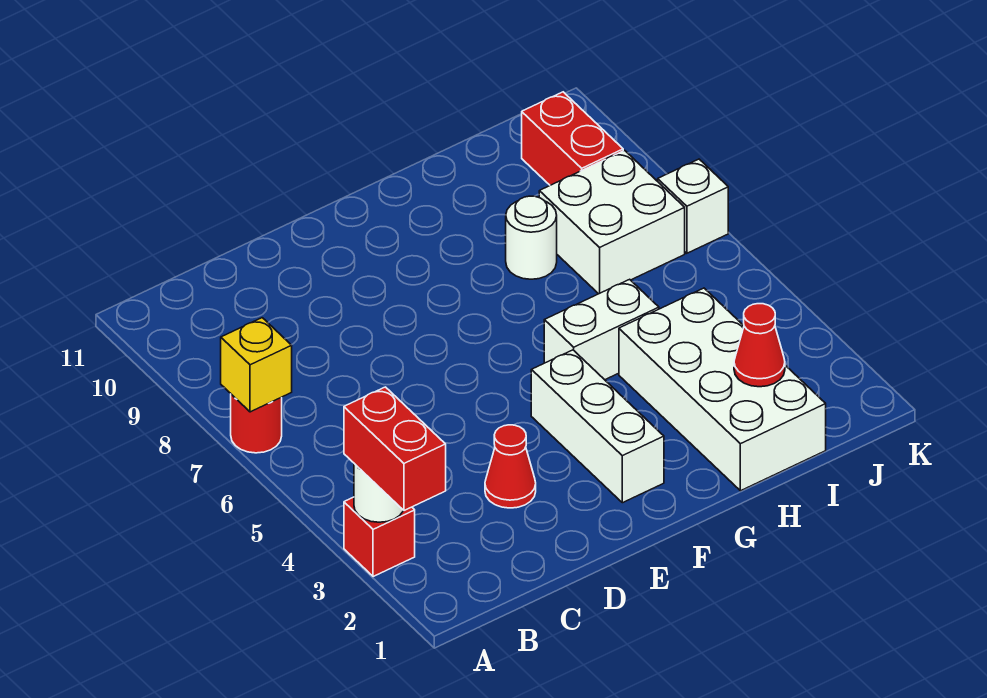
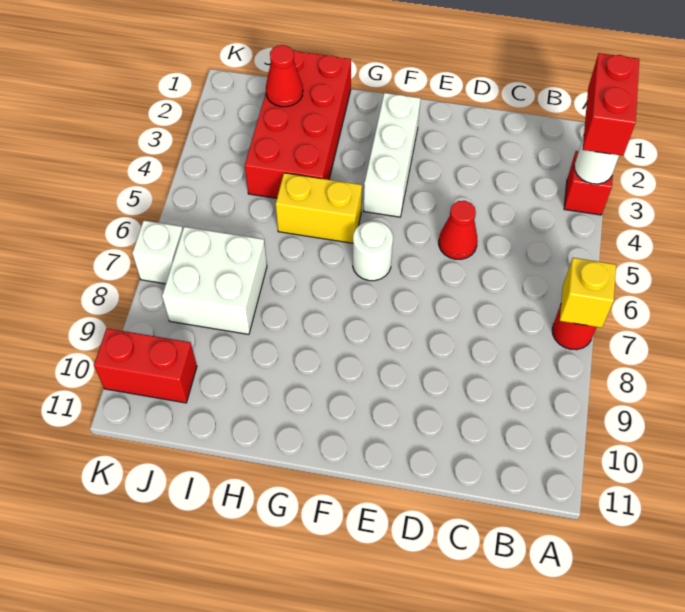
red 1x1 cone [485,425,536,508] -> red 1x1 cone moved to [439,201,478,259]
white 1x2 brick [544,279,659,380] -> yellow 1x2 brick [276,173,362,243]
white 2x4 brick [619,288,826,491] -> red 2x4 brick [245,50,351,198]
white 1x1 round brick [506,196,557,279] -> white 1x1 round brick moved to [353,221,393,281]
red 1x2 brick [522,92,623,185] -> red 1x2 brick turned to [94,328,197,403]

